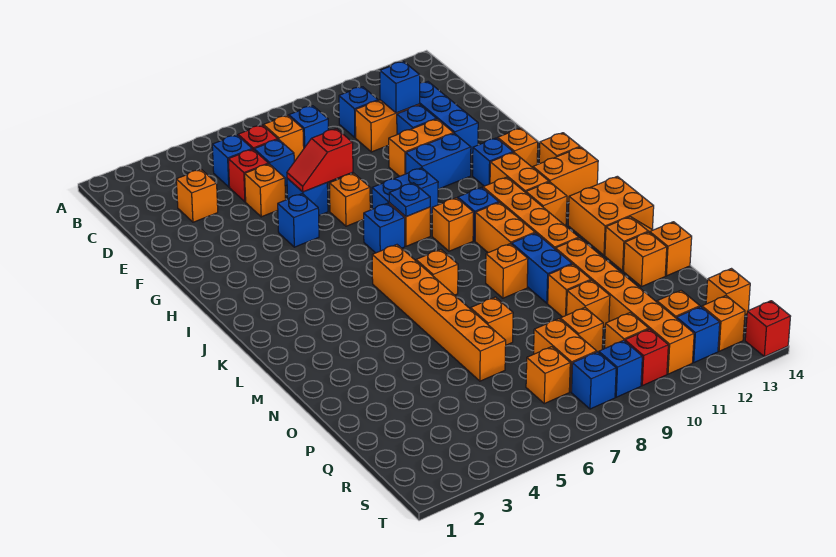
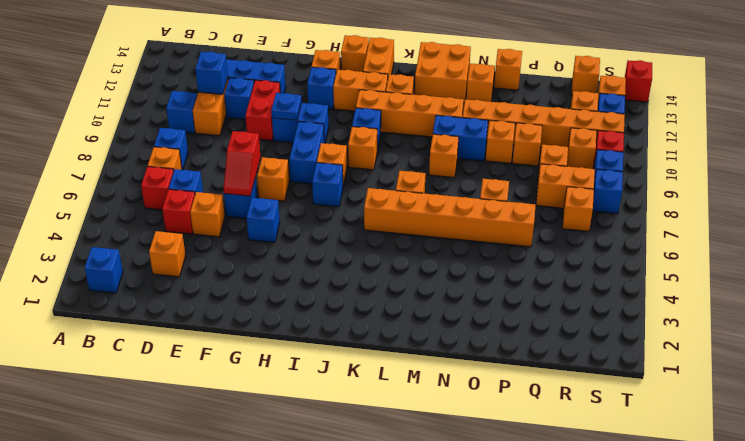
blue 1x1 brick [212,135,252,187] -> blue 1x1 brick moved to [84,247,123,293]
orange 1x2 brick [389,119,454,176] -> red 1x2 brick [245,80,280,141]
blue 1x2 brick [406,133,471,189] -> blue 1x2 brick turned to [272,103,329,143]
blue 1x1 plate [389,183,430,217] -> blue 1x1 plate moved to [271,93,301,120]
orange 1x2 brick [475,202,535,253] -> none
orange 1x1 brick [624,232,667,287] -> none

